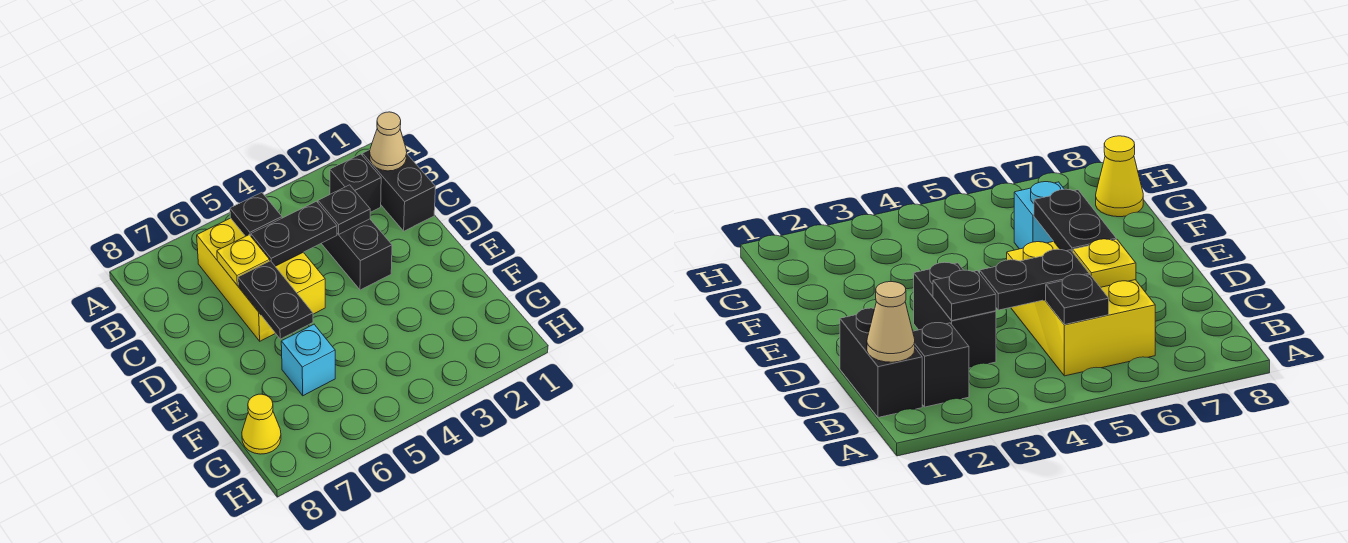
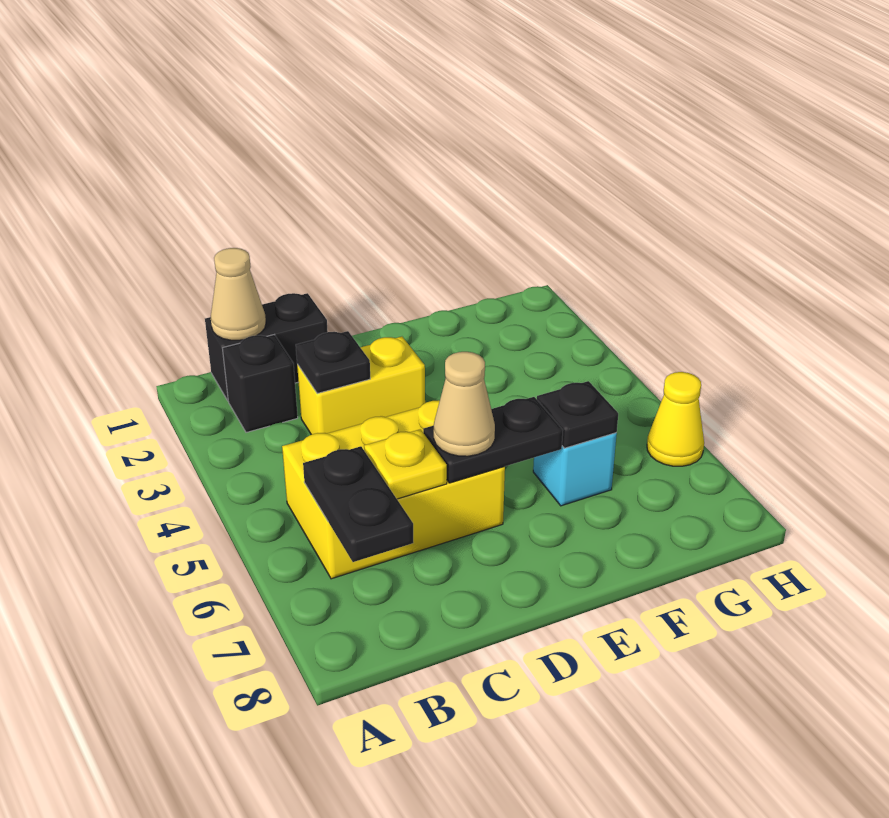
black 1x1 plate [230,193,282,236] -> black 1x1 plate moved to [537,381,618,448]
black 1x2 brick [321,219,392,290] -> yellow 1x2 brick [297,337,425,435]
black 1x2 plate [251,201,337,266] -> black 1x2 plate moved to [303,446,413,562]
none -> tan 1x1 cone [434,352,495,456]
yellow 1x1 cone [242,394,281,454] -> yellow 1x1 cone moved to [647,372,704,466]

